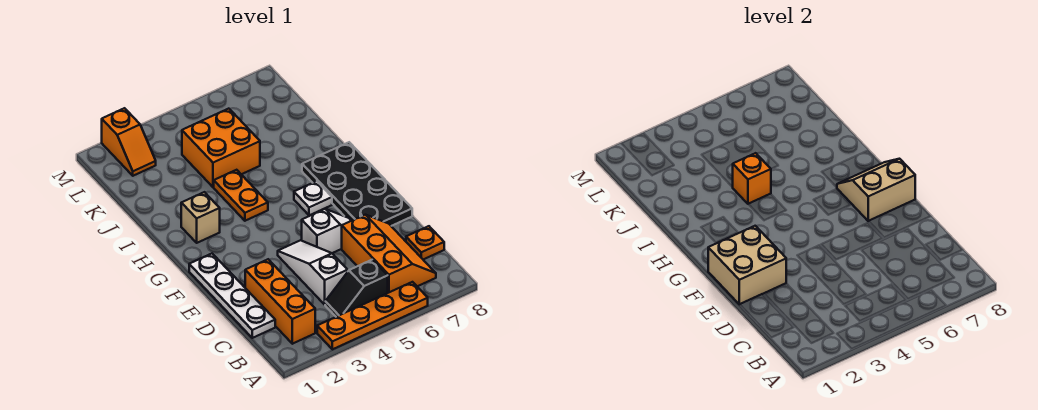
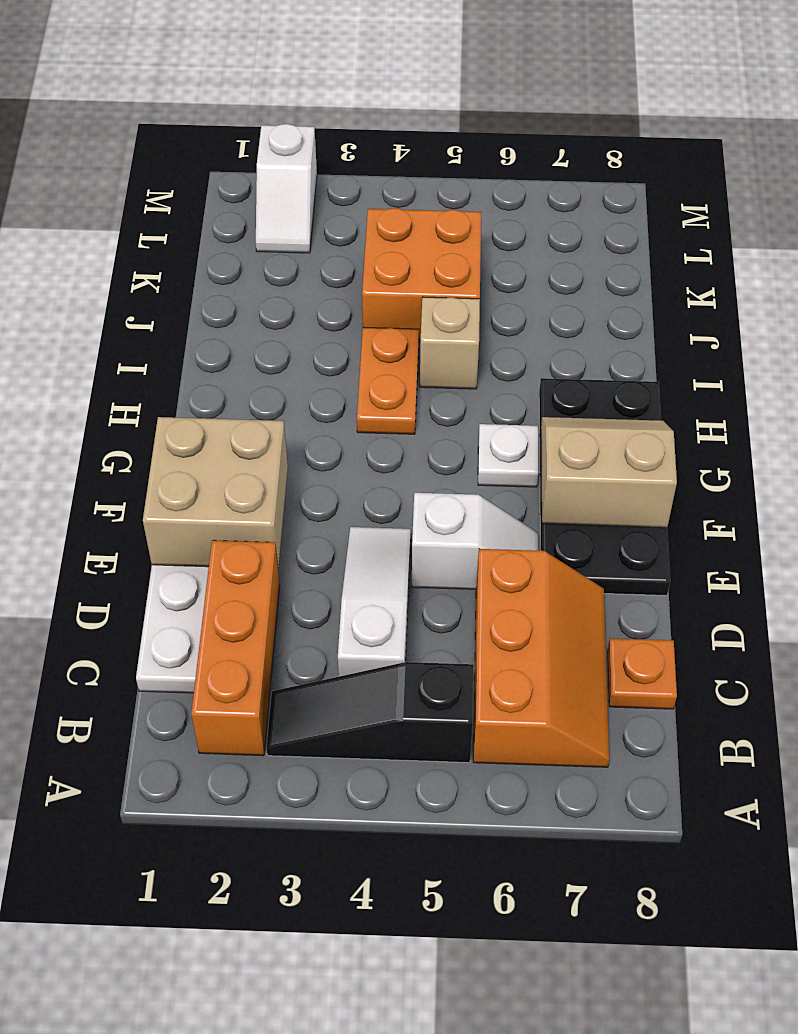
orange 1x4 plate [317,282,428,349] -> none
black 1x2 slope [325,260,388,317] -> black 1x3 slope [266,662,474,763]
tan 1x1 brick [181,192,220,243] -> tan 1x1 brick moved to [420,297,480,389]
orange 1x1 brick [733,153,771,204] -> none
orange 1x2 slope [102,108,156,176] -> white 1x2 slope [256,124,317,253]

